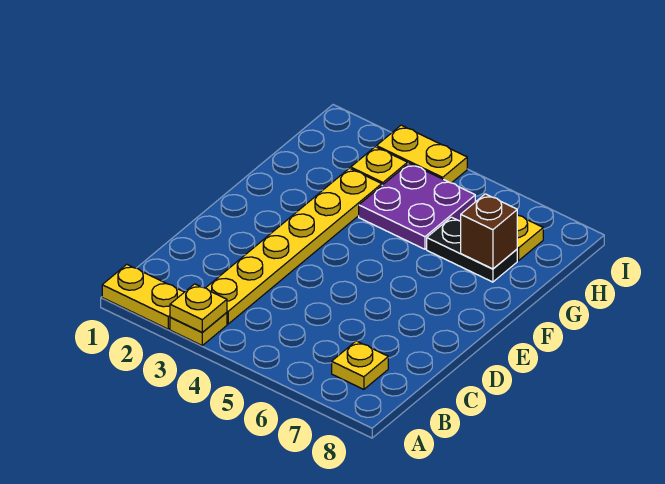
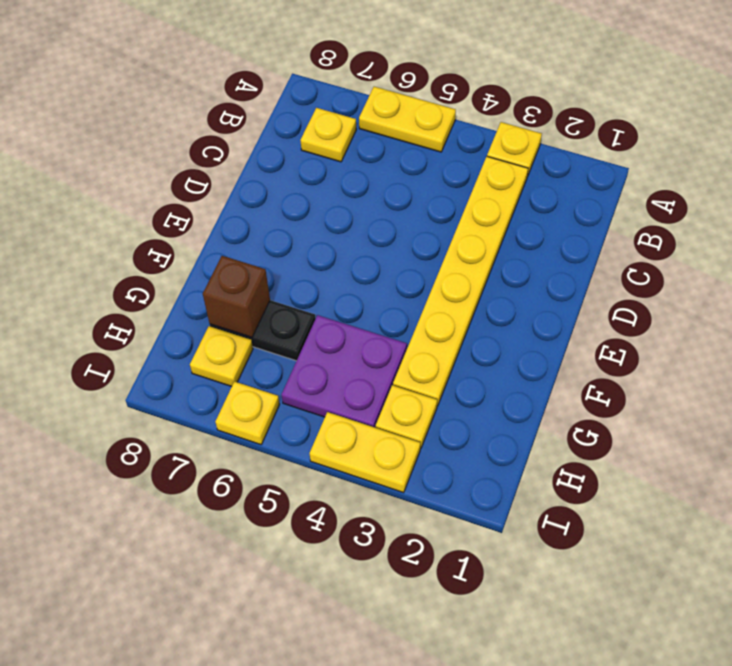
yellow 1x2 plate [102,265,184,329] -> yellow 1x2 plate moved to [359,87,456,152]
yellow 1x1 plate [170,284,227,332] -> yellow 1x1 plate moved to [215,382,280,445]

